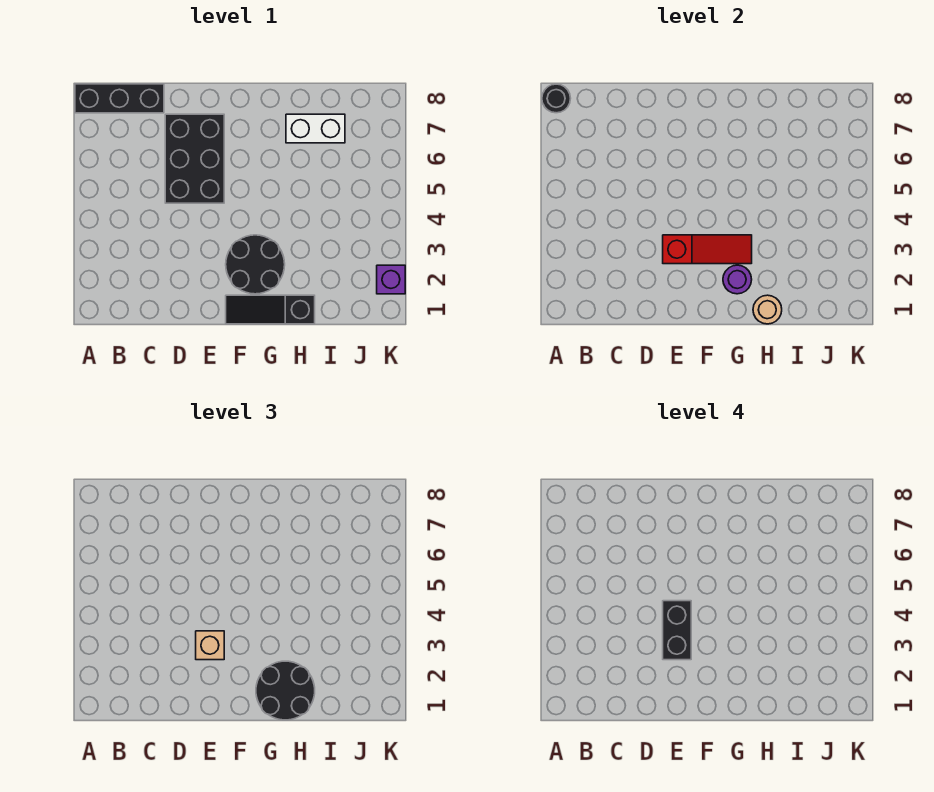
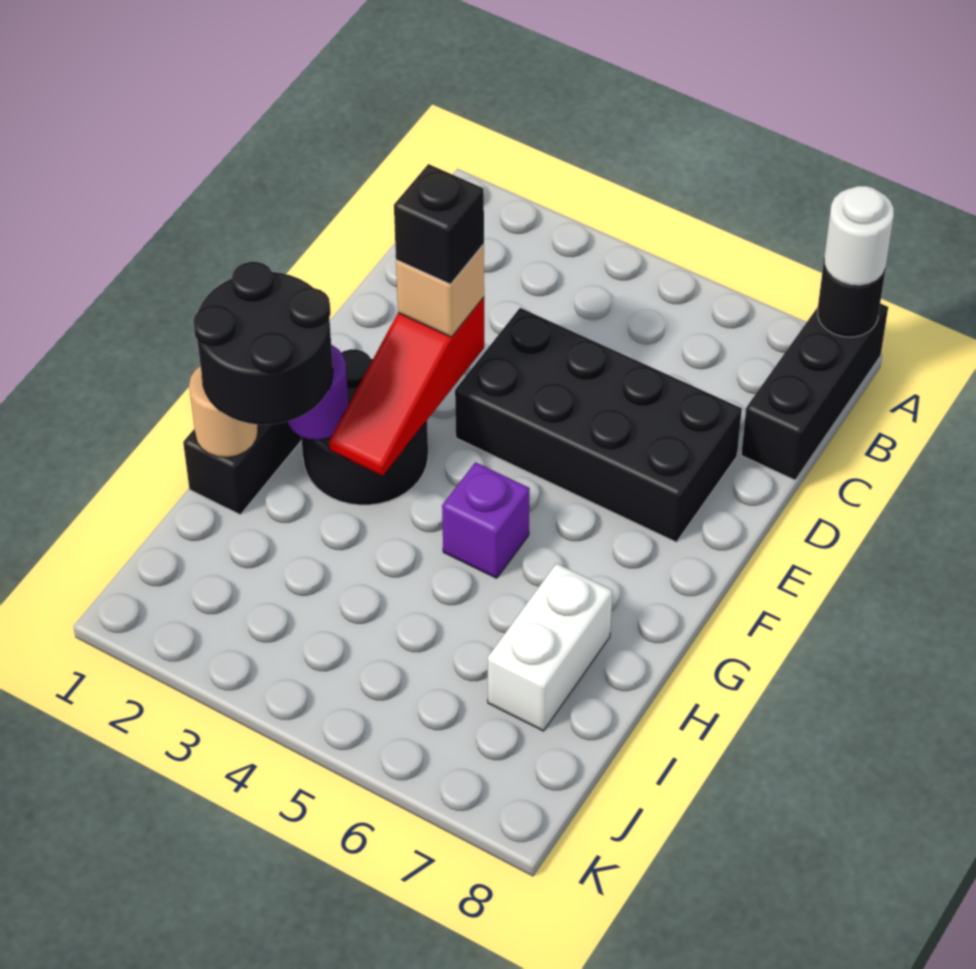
none -> white 1x1 round brick [824,186,894,286]
black 2x3 brick [165,114,224,203] -> black 2x4 brick [455,308,742,542]
black 1x2 brick [663,601,691,660] -> black 1x1 brick [394,164,484,284]
purple 1x1 brick [377,265,405,294] -> purple 1x1 brick moved to [442,462,530,578]

